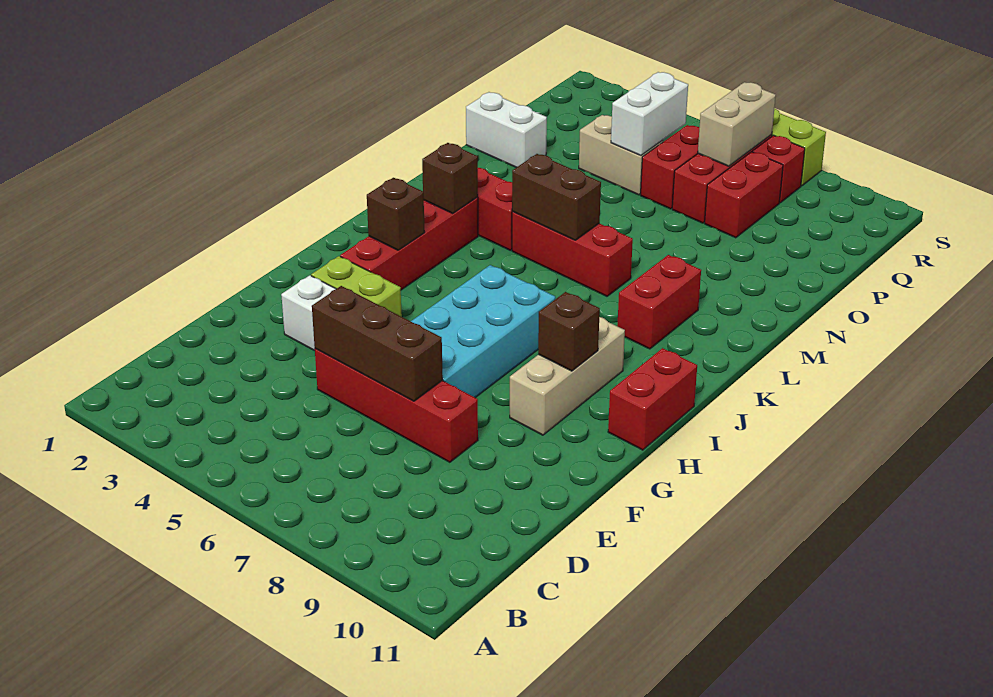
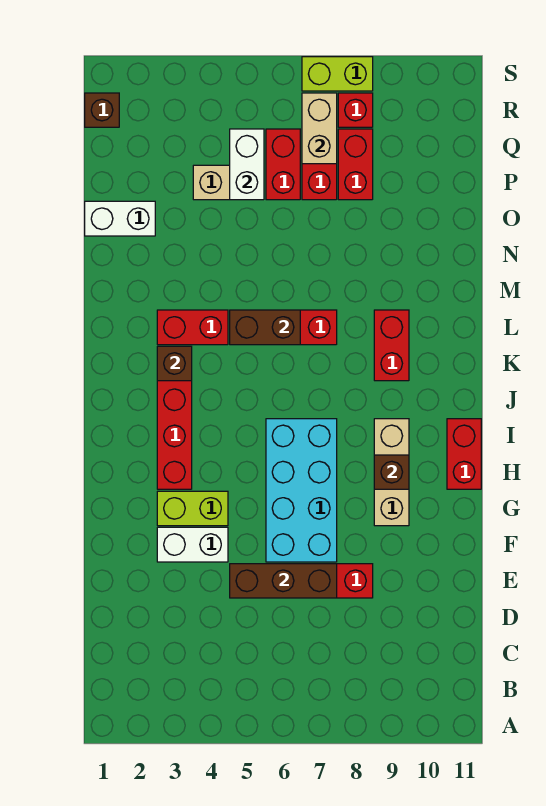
brown 1x1 brick [367,178,425,250] -> brown 1x1 brick moved to [85,93,119,127]

